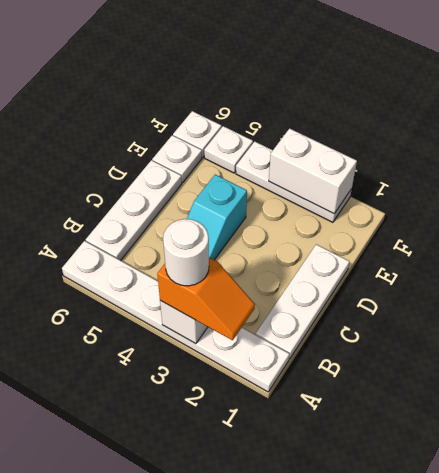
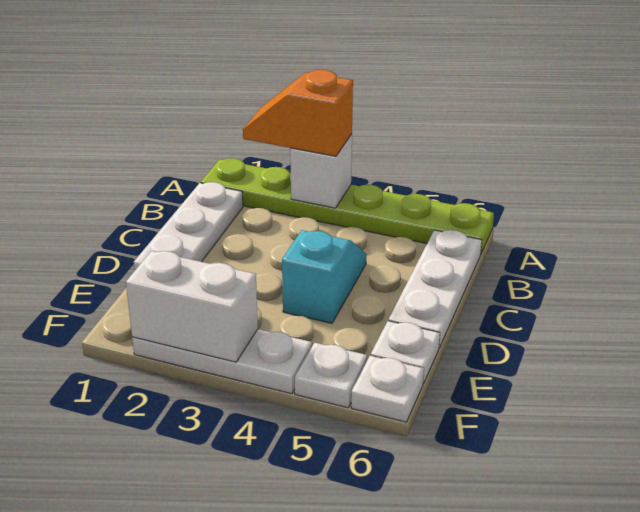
white 1x6 plate [62,241,290,392] -> lime 1x6 plate [201,158,494,253]
white 1x1 round brick [163,219,209,286] -> none

